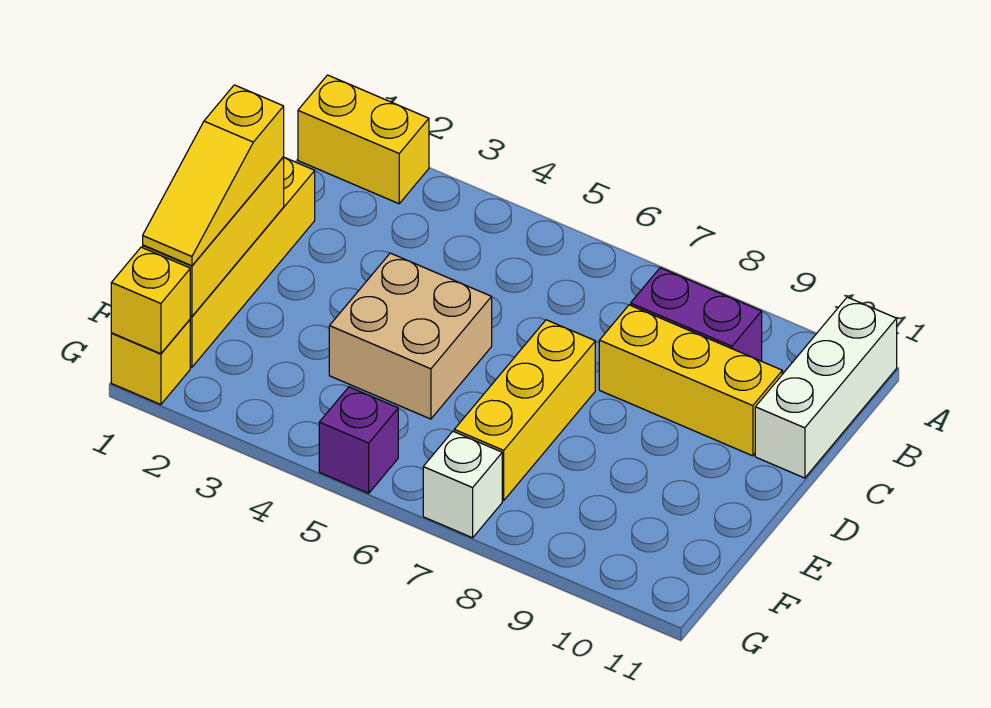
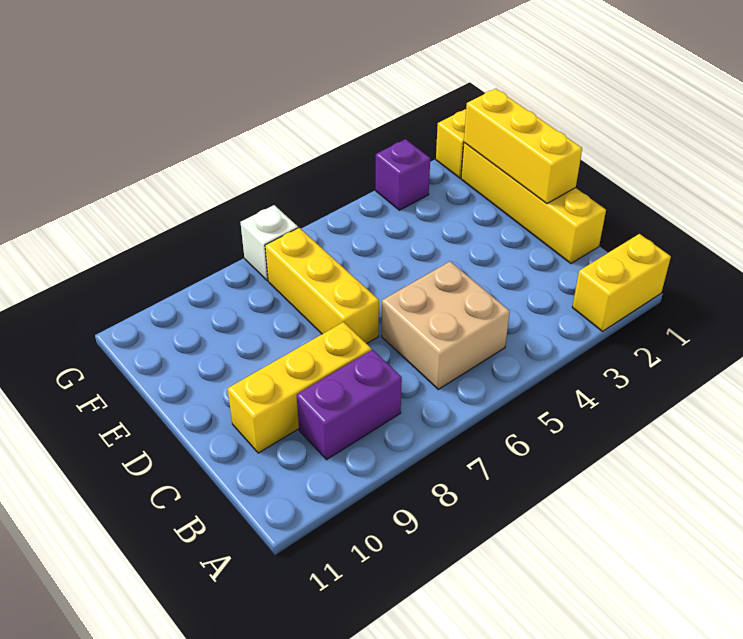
white 1x3 brick [755,297,897,478] -> none
yellow 1x3 slope [143,85,284,266] -> none
tan 2x2 brick [329,253,492,419] -> tan 2x2 brick moved to [382,261,510,389]
yellow 1x1 brick [111,247,190,354] -> none
purple 1x1 brick [319,387,398,493] -> purple 1x1 brick moved to [376,139,430,210]

